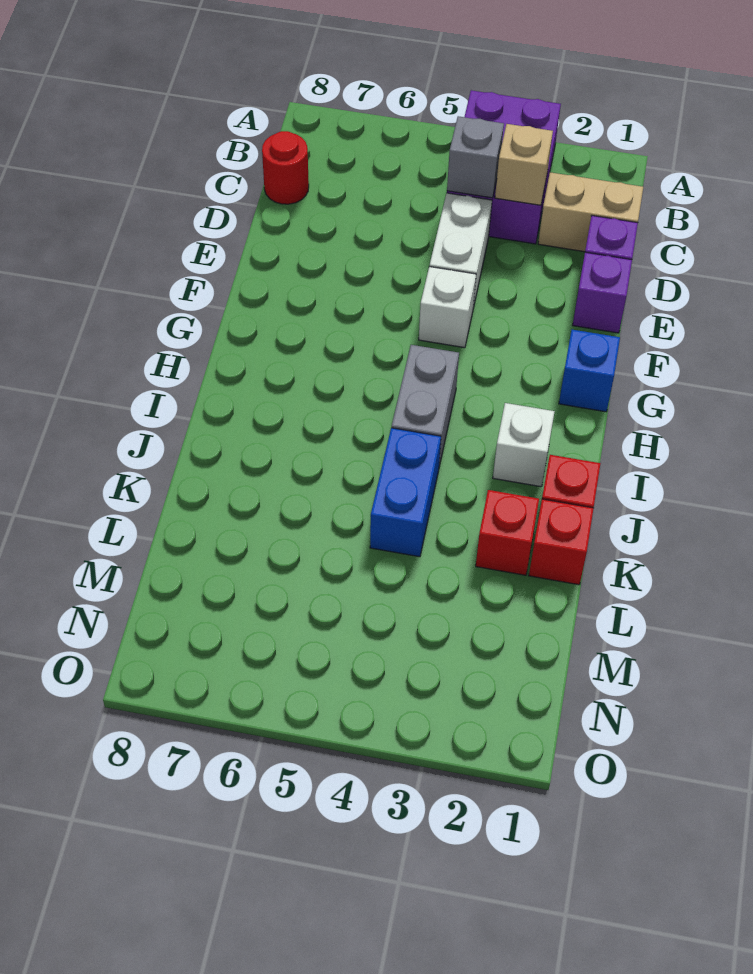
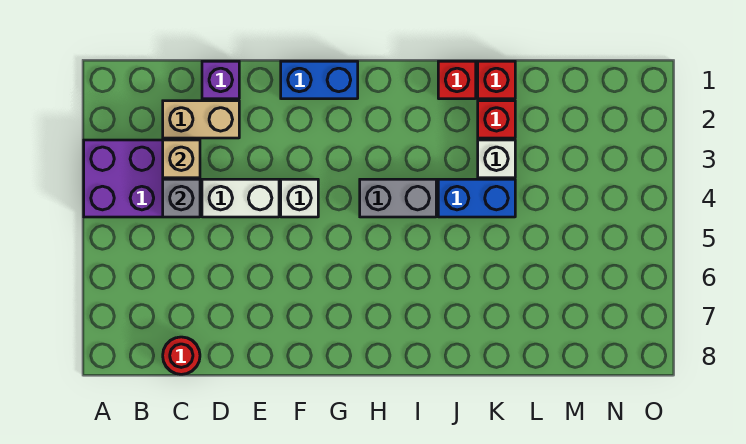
tan 1x2 brick [538,172,643,252] -> tan 1x2 brick turned to [163,101,239,138]
purple 1x1 brick [573,252,632,333] -> none
blue 1x1 brick [559,330,620,412] -> blue 1x2 brick [281,61,358,99]
white 1x1 brick [493,403,555,487] -> white 1x1 brick moved to [478,140,515,178]

